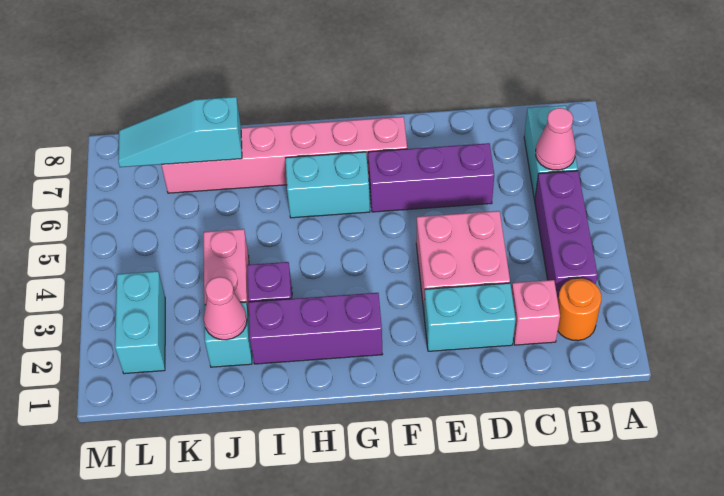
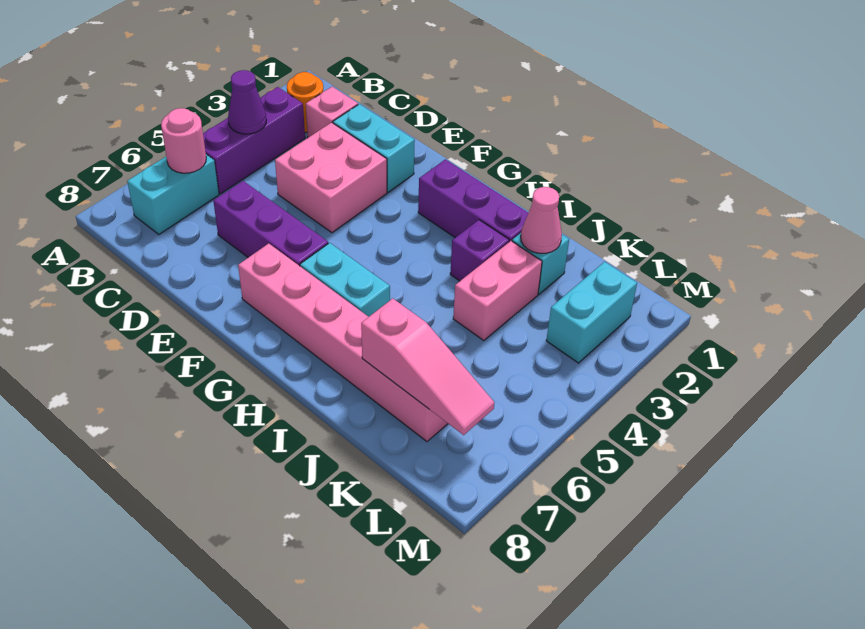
none -> purple 1x1 cone [228,70,266,134]
pink 1x1 cone [536,108,576,170] -> pink 1x1 round brick [161,108,206,173]
cyan 1x3 slope [118,97,242,167] -> pink 1x3 slope [361,299,494,435]

